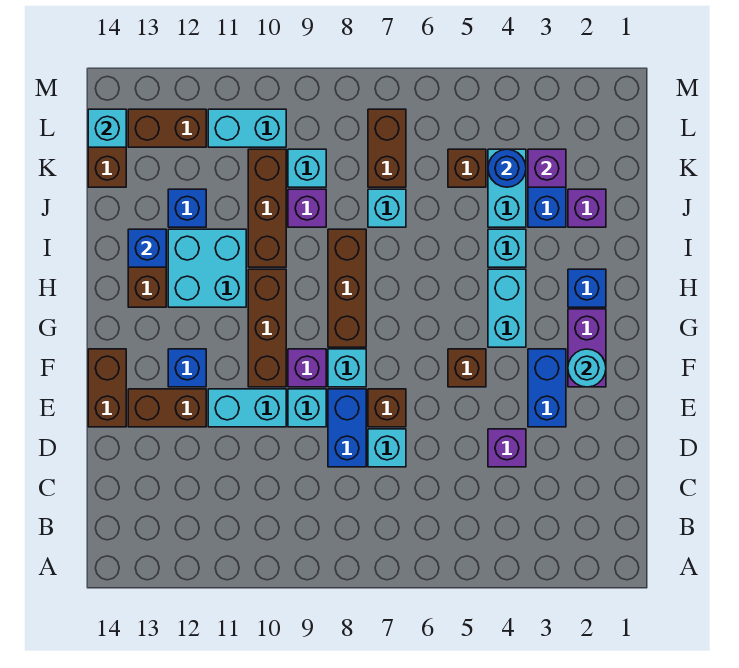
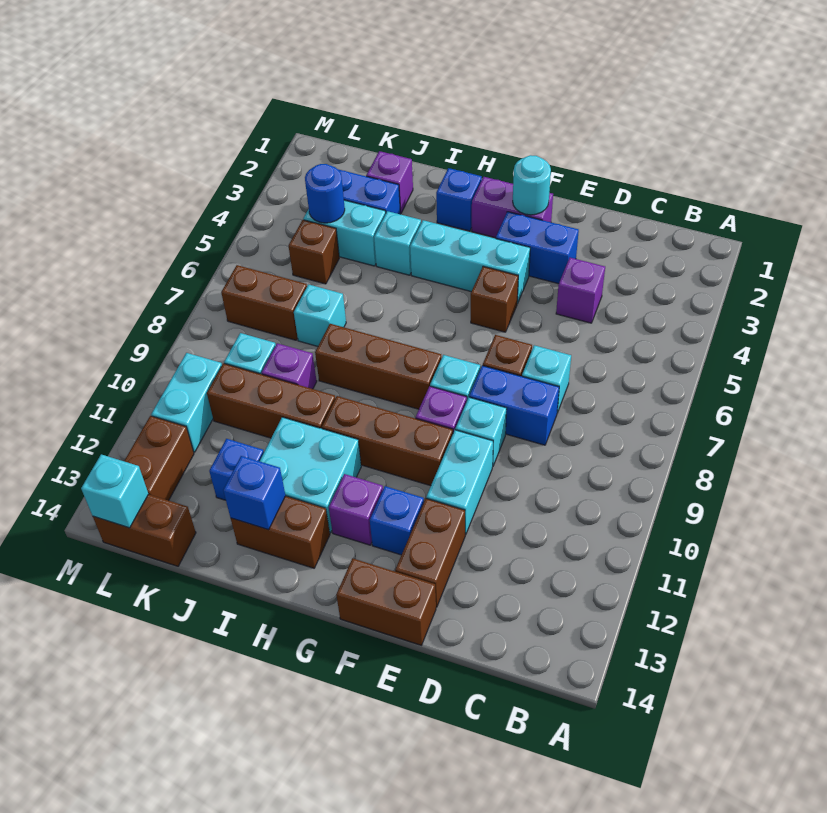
cyan 1x2 brick [488,269,526,347] -> cyan 1x3 brick [410,220,530,304]
purple 1x1 brick [528,149,566,187] -> purple 1x1 brick moved to [329,474,383,545]

